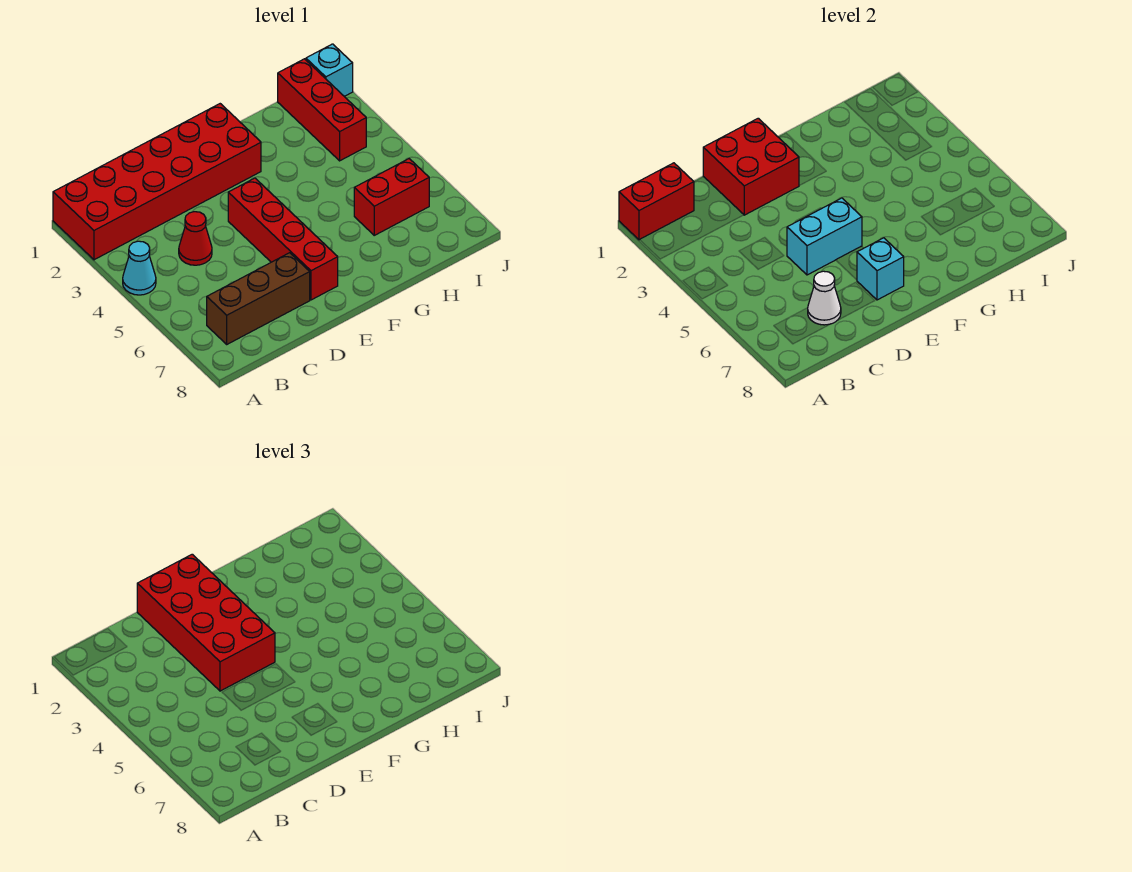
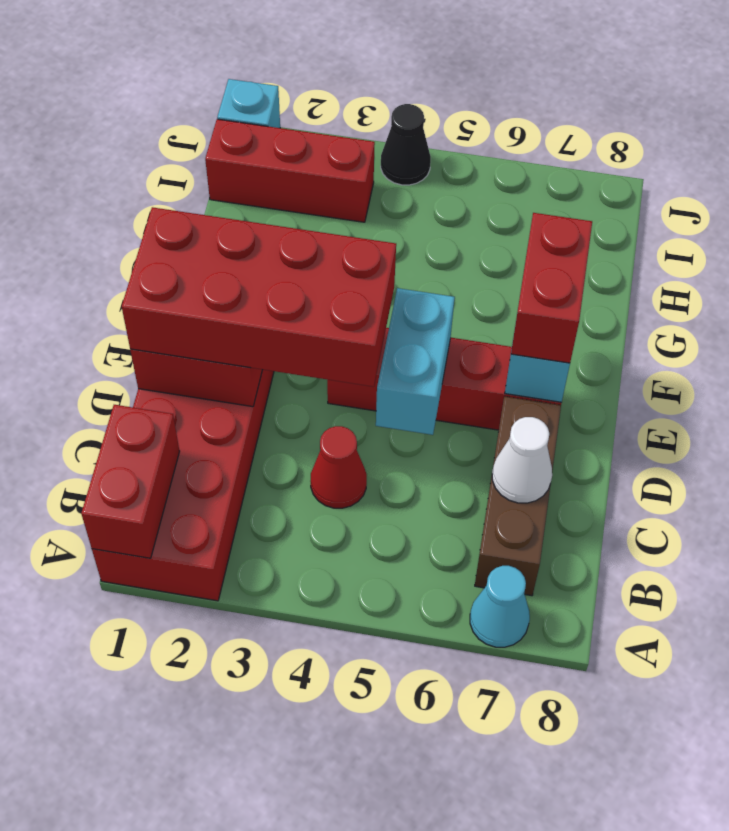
cyan 1x1 cone [123,241,156,295] -> cyan 1x1 cone moved to [470,566,530,647]
red 1x2 brick [354,159,429,235] -> red 1x2 brick moved to [511,213,592,363]
none -> black 1x1 cone [381,104,431,185]

